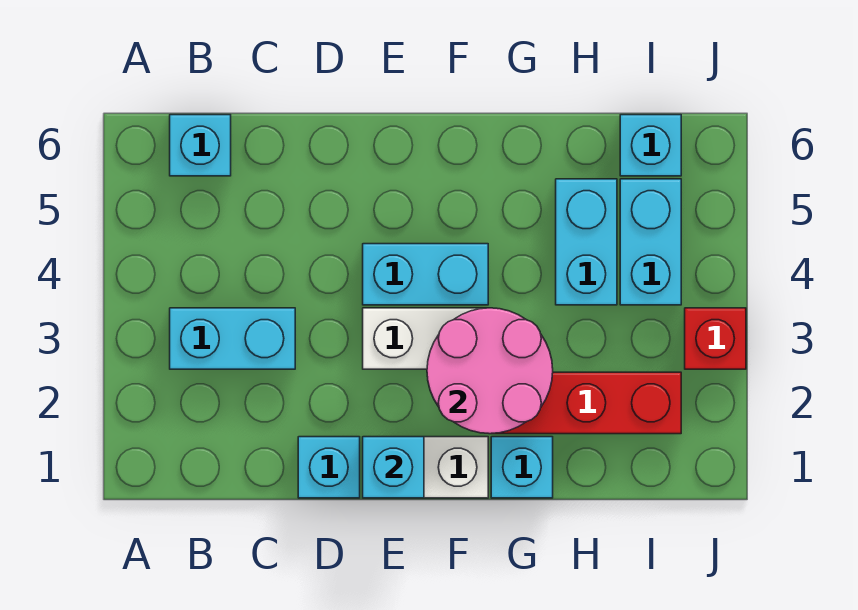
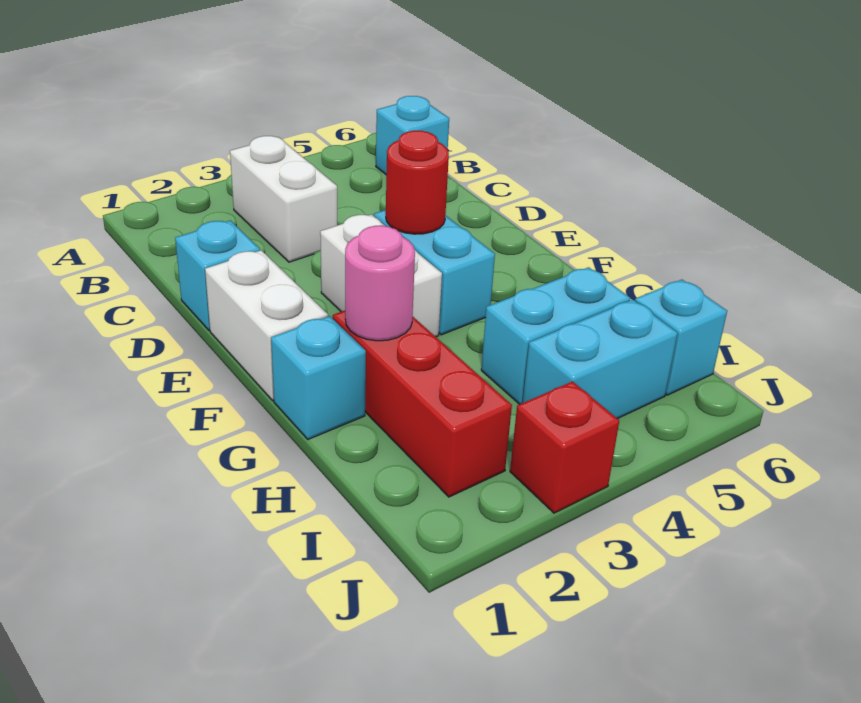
cyan 1x2 brick [170,308,295,369] -> white 1x2 brick [230,136,337,262]
cyan 1x1 brick [363,437,424,498] -> none
none -> red 1x1 round brick [386,131,449,234]
pink 2x2 round brick [427,308,553,434] -> pink 1x1 round brick [345,226,415,341]

